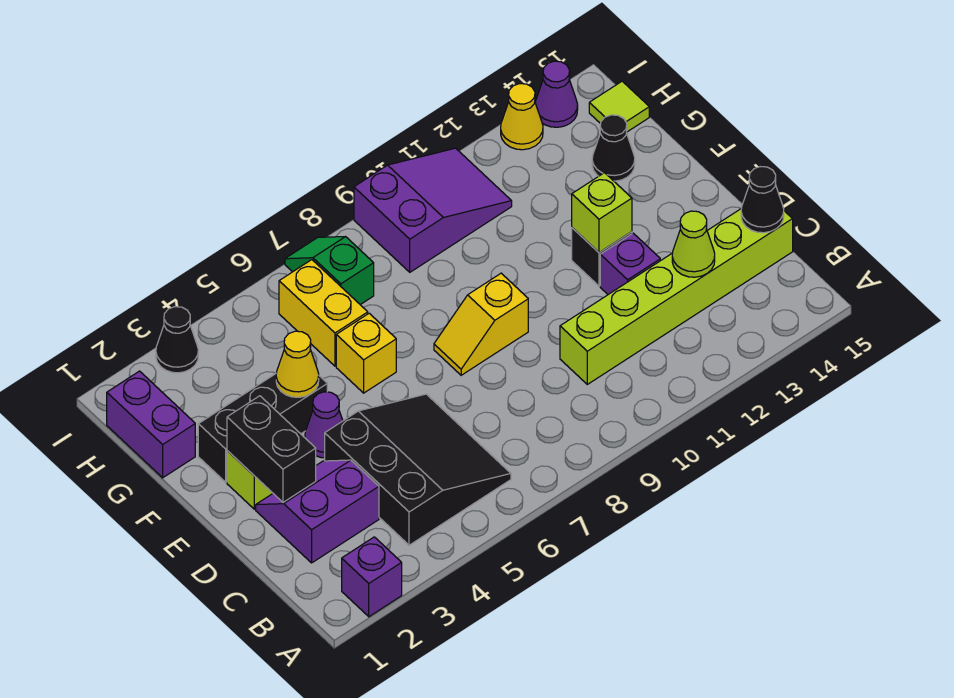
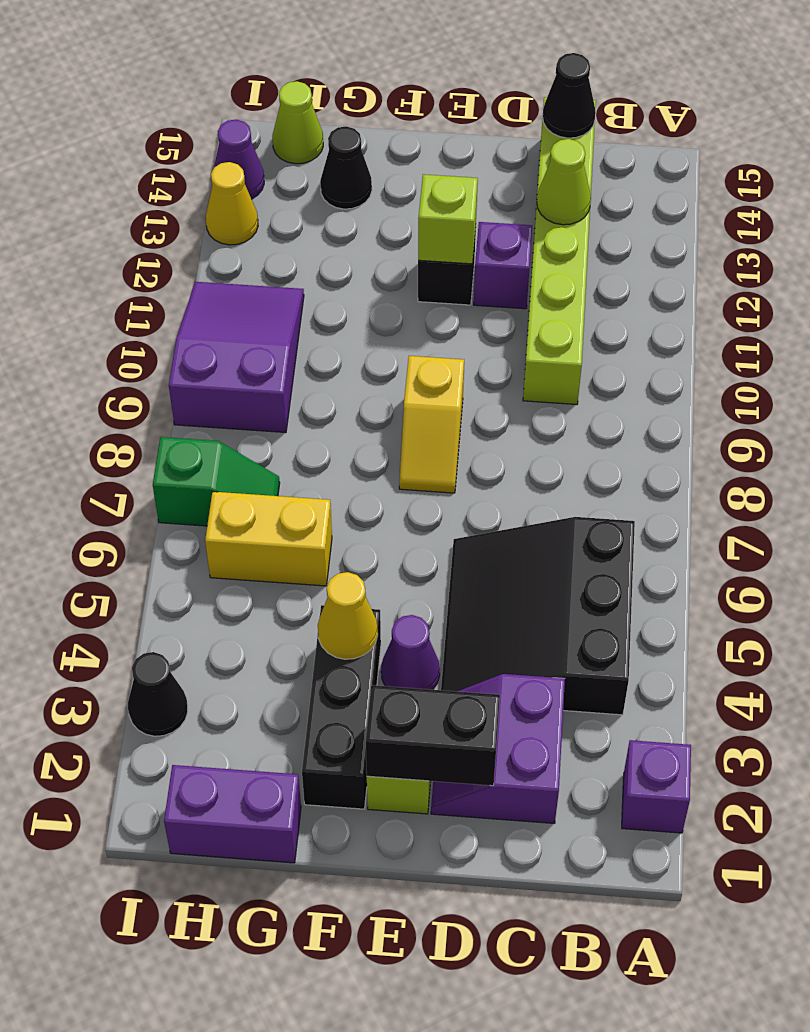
black 3x3 slope [325,394,511,545] -> black 3x3 slope turned to [441,517,635,715]
yellow 1x1 brick [336,313,396,393] -> none
green 1x2 slope [285,237,374,305] -> green 1x2 slope turned to [153,437,280,526]
lime 1x1 tile [589,81,649,132] -> lime 1x1 cone [272,81,323,164]

